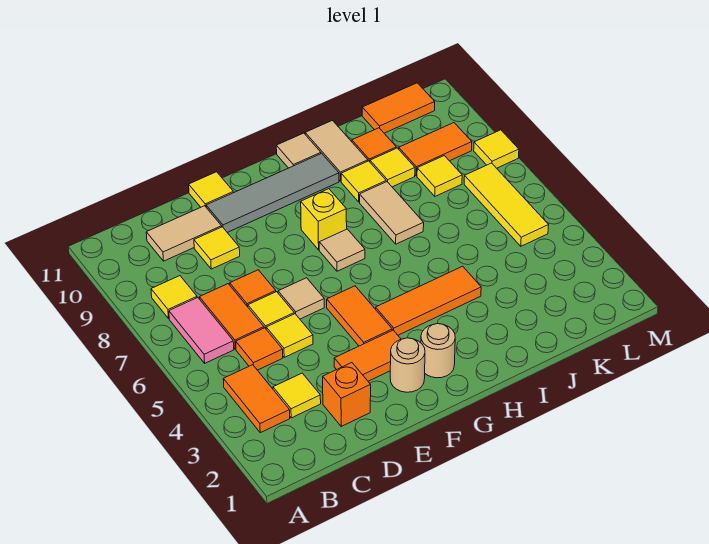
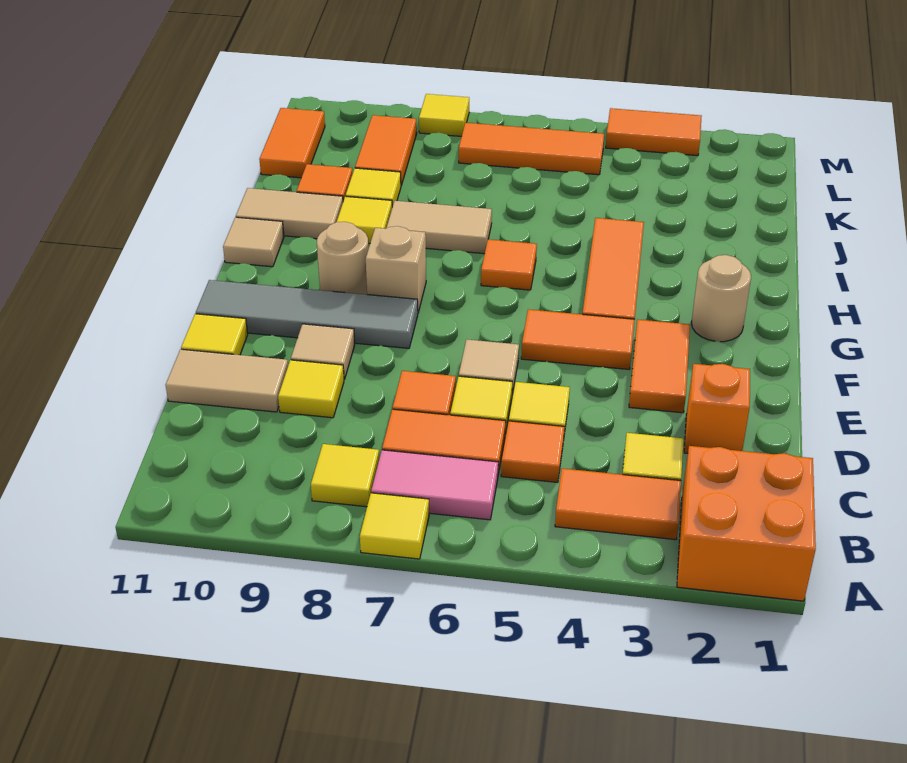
none -> orange 2x2 brick [677,446,816,601]
tan 1x2 tile [146,206,222,261] -> tan 1x2 tile turned to [166,349,288,412]
grey 1x4 tile [206,153,339,232] -> grey 1x4 tile turned to [196,280,418,348]
tan 1x1 round brick [390,338,425,392] -> tan 1x1 round brick moved to [317,222,369,295]
tan 1x1 tile [319,229,365,271] -> tan 1x1 tile moved to [291,324,355,379]
yellow 1x1 brick [301,189,347,250] -> tan 1x1 brick [366,226,426,312]
none -> orange 1x1 tile [481,239,537,290]
yellow 1x1 tile [417,156,462,196] -> yellow 1x1 tile moved to [360,493,429,559]
yellow 1x3 tile [464,163,549,246] -> orange 1x3 tile [459,123,604,175]
none -> orange 1x2 tile [606,108,702,156]

